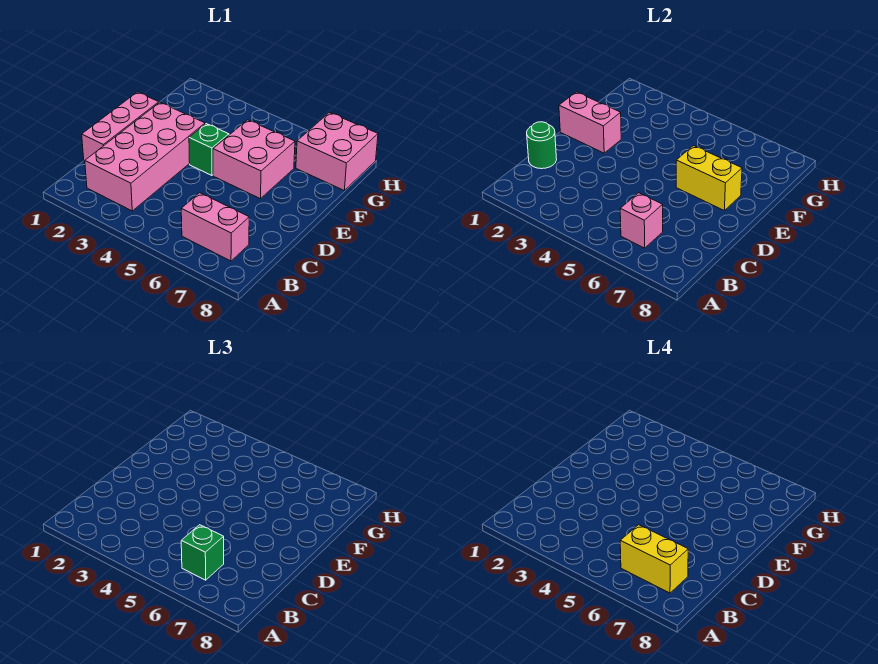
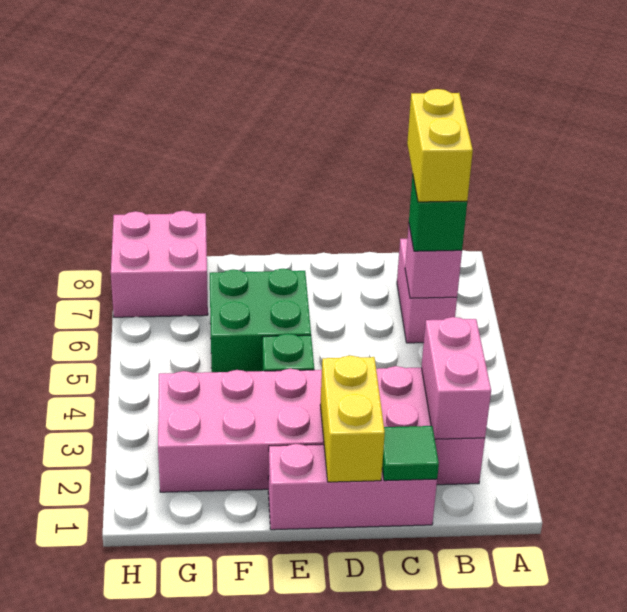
pink 2x4 brick [85,102,205,211] -> pink 2x6 brick [158,366,485,492]
green 1x1 round brick [527,122,557,169] -> green 1x1 tile [382,426,439,481]
pink 1x2 brick [559,92,621,153] -> pink 1x2 brick moved to [421,317,491,439]
pink 2x2 brick [213,120,295,199] -> green 2x2 brick [210,269,311,372]
yellow 1x2 brick [676,146,742,210] -> yellow 1x2 brick moved to [320,355,385,482]

